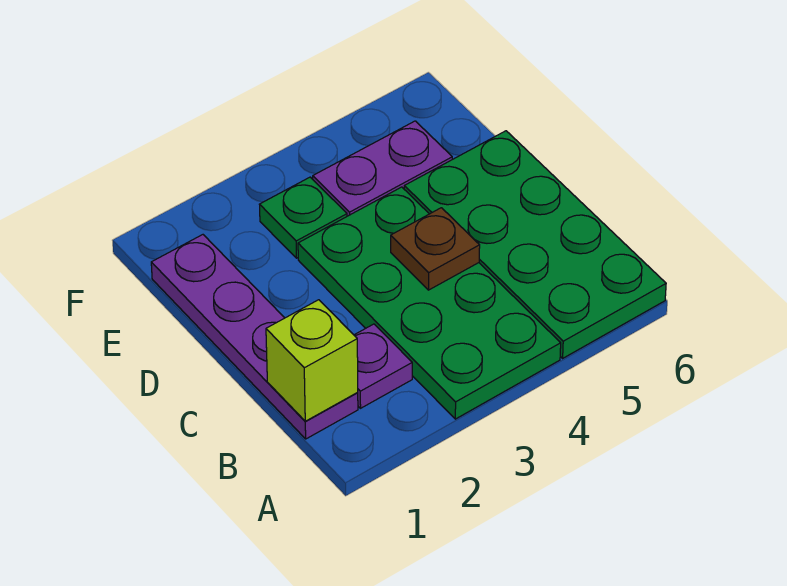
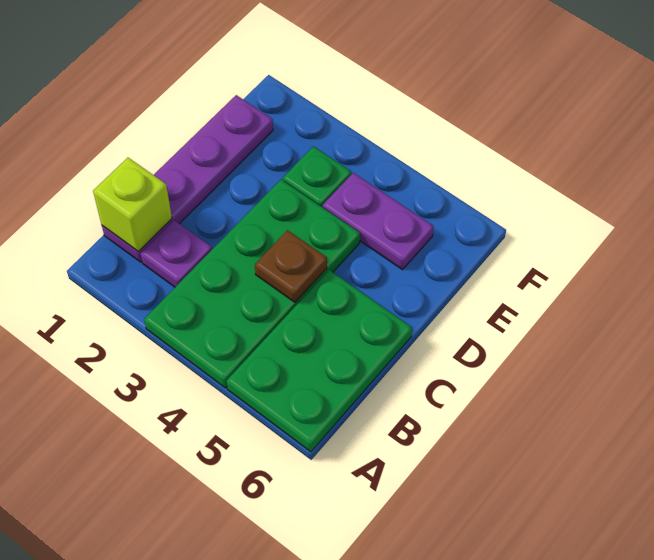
green 2x4 plate [404,131,666,358] -> green 2x3 plate [226,270,412,452]

